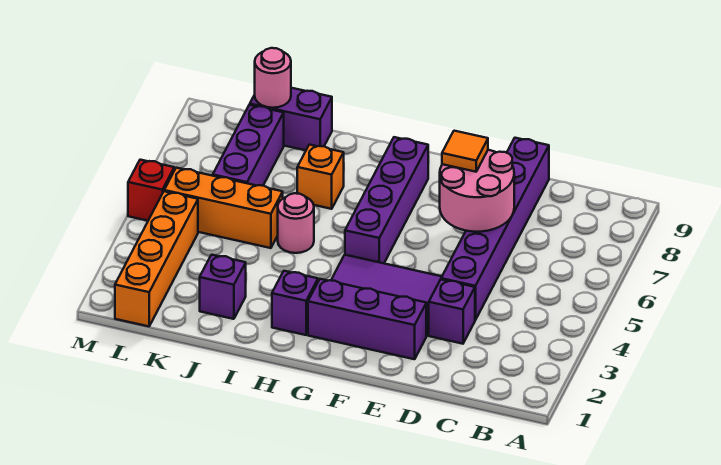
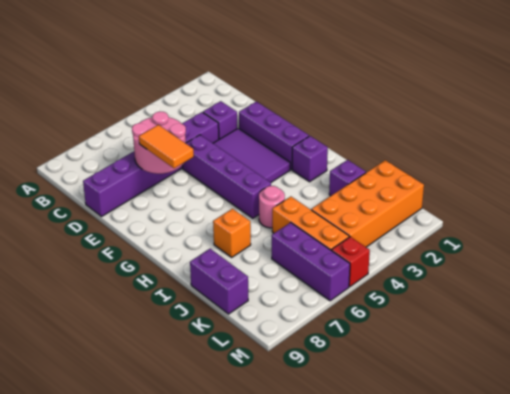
orange 1x1 tile [442,131,488,172] -> orange 1x2 tile [139,125,194,168]
purple 1x4 brick [345,137,428,263] -> purple 1x4 brick turned to [183,135,271,218]
purple 1x3 brick [213,105,284,186] -> purple 1x3 brick turned to [272,222,350,301]
pink 1x1 round brick [255,48,291,108] -> none
orange 1x4 brick [115,191,198,326] -> orange 2x4 brick [311,160,424,247]

